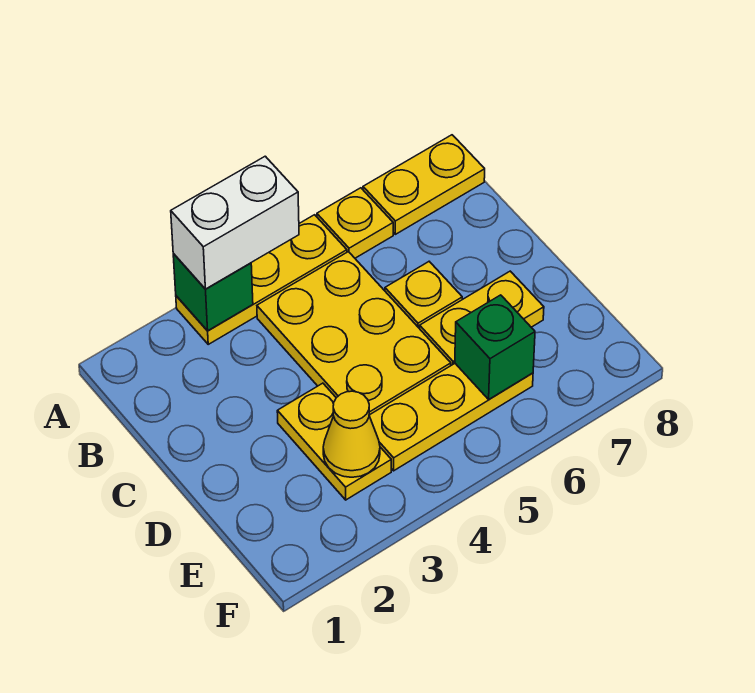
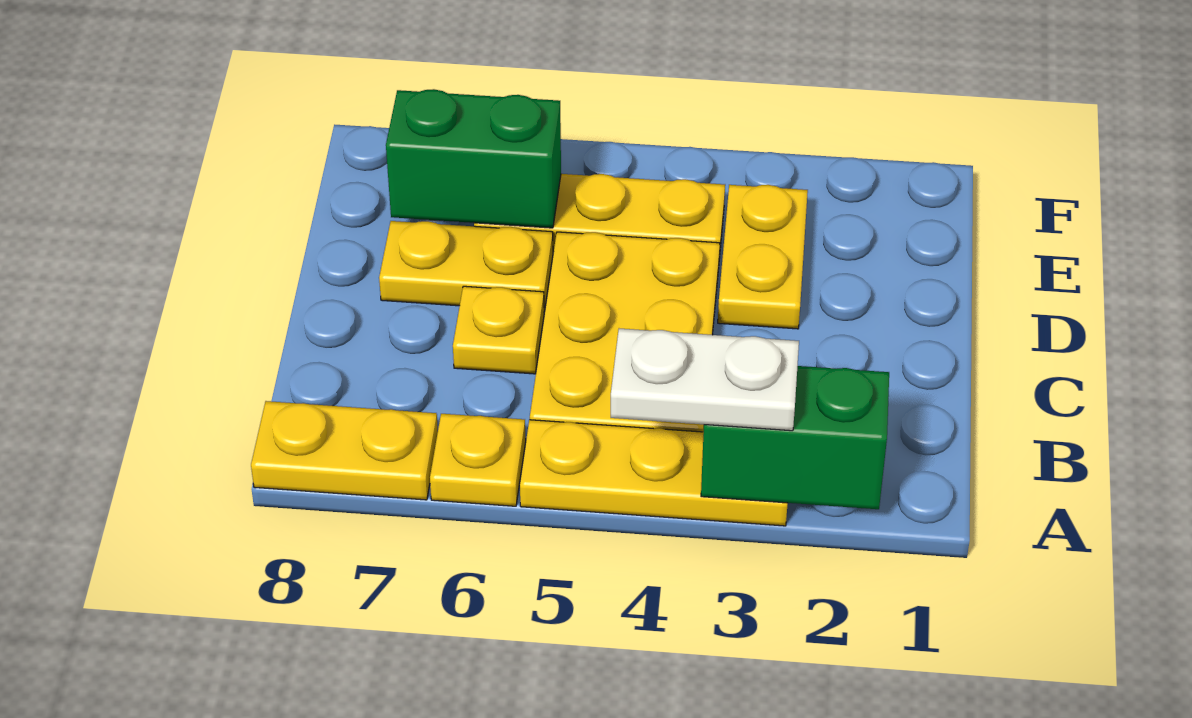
green 1x1 brick [173,254,253,331] -> green 1x2 brick [701,366,889,509]
white 1x2 brick [171,156,299,289] -> white 1x2 plate [611,329,799,431]
yellow 1x1 cone [323,391,380,477] -> none
green 1x1 brick [455,295,535,399] -> green 1x2 brick [386,89,561,228]

